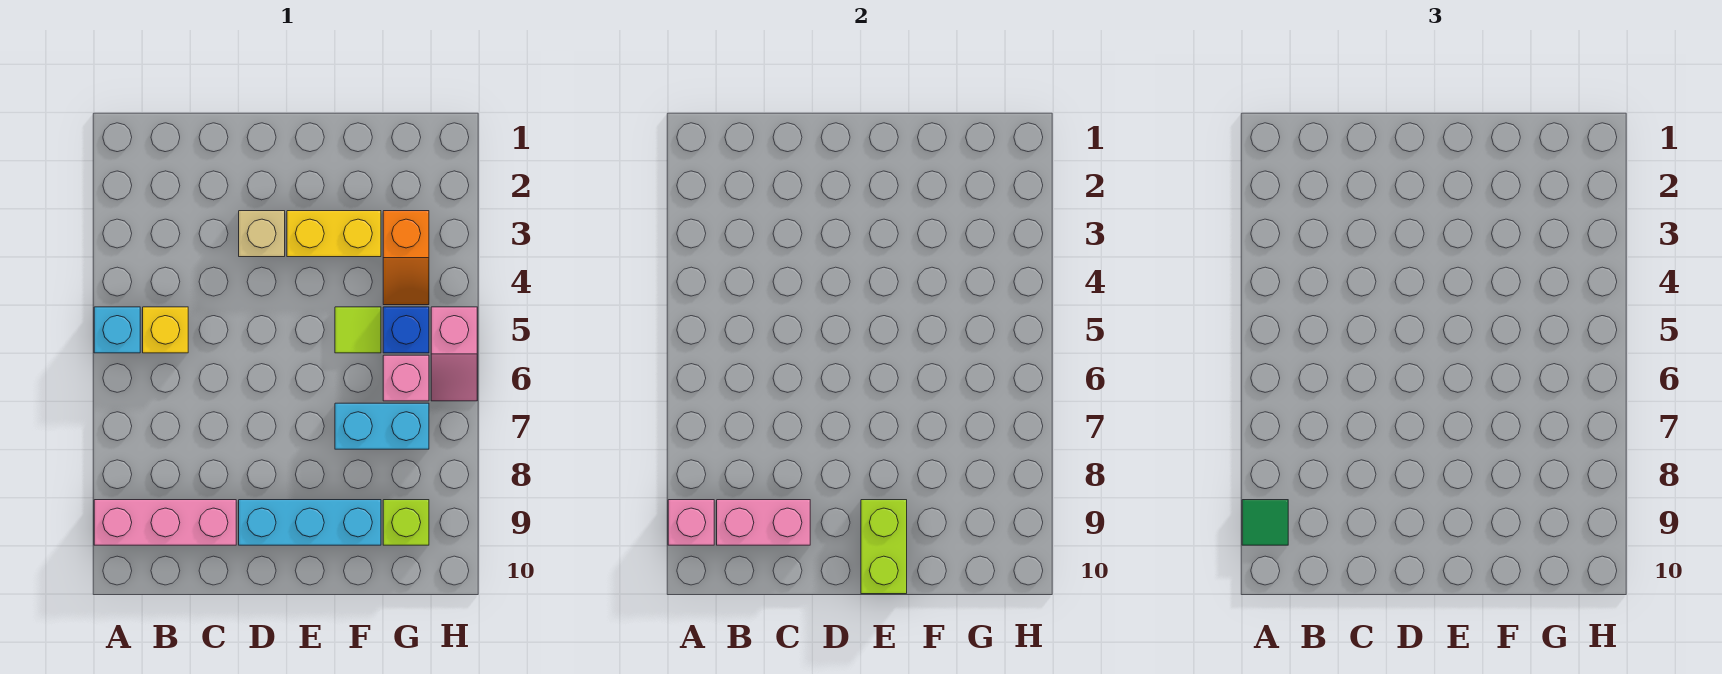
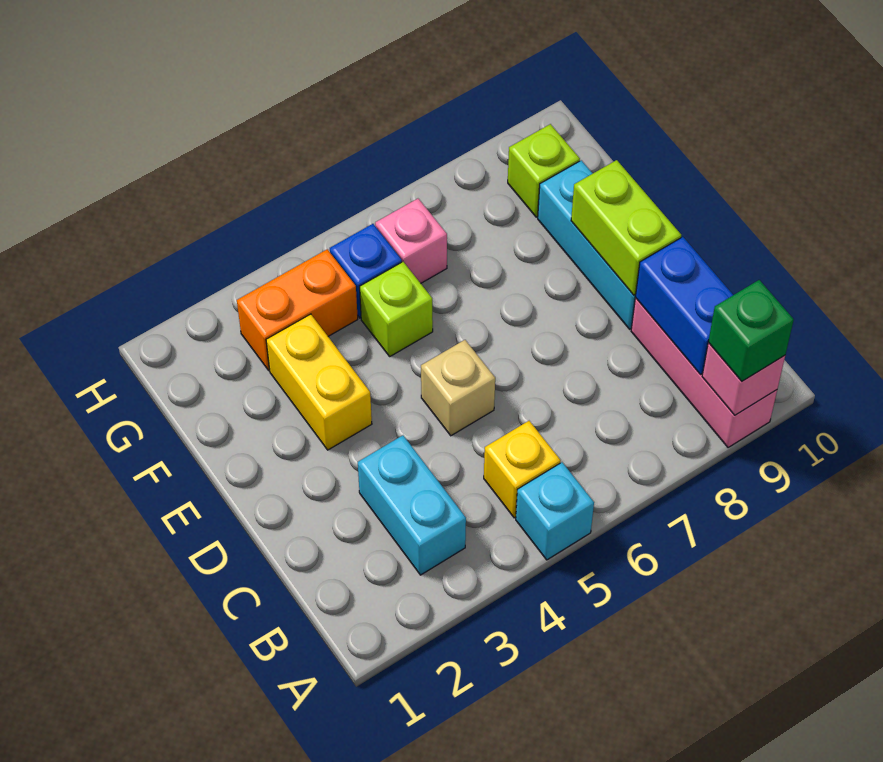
green 1x1 tile [1242,500,1288,545] -> green 1x1 brick [708,280,794,381]
pink 1x2 brick [717,500,810,545] -> blue 1x2 brick [635,237,733,375]
tan 1x1 brick [239,211,285,257] -> tan 1x1 brick moved to [421,340,495,436]
lime 1x2 brick [861,500,907,594] -> lime 1x2 brick turned to [571,160,681,295]
lime 1x1 tile [335,307,381,353] -> lime 1x1 brick [360,262,433,356]
cyan 1x2 brick [335,403,429,449] -> cyan 1x2 brick moved to [358,435,466,575]
orange 1x2 slope [383,211,429,305] -> orange 1x2 brick [237,249,358,370]
pink 1x2 slope [431,307,477,401] -> none

